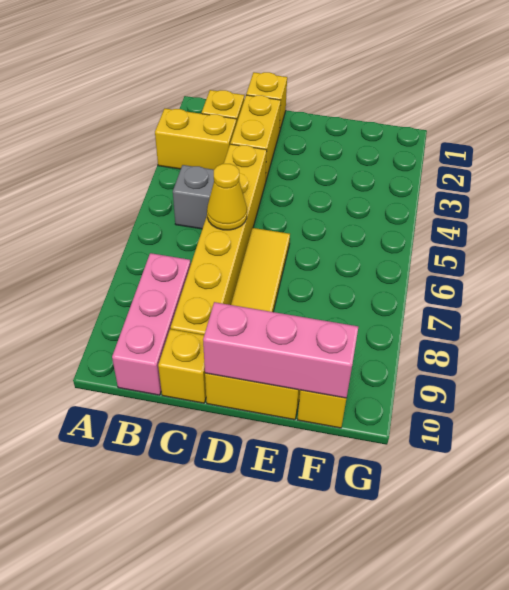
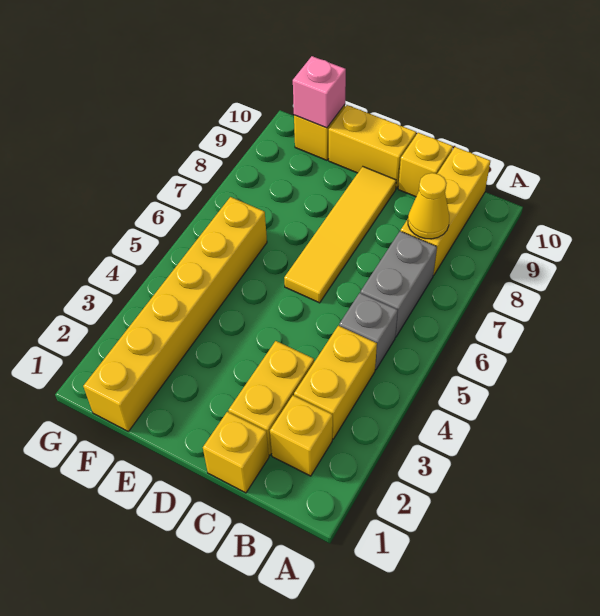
yellow 1x2 brick [155,109,236,170] -> yellow 1x2 brick turned to [294,326,377,439]
none -> grey 1x2 brick [360,231,437,337]
pink 1x3 brick [112,253,191,395] -> yellow 1x3 brick [401,147,490,276]
yellow 1x6 brick [171,144,267,335] -> yellow 1x6 brick moved to [83,197,267,431]
yellow 1x1 cone [207,164,247,230] -> yellow 1x1 cone moved to [408,173,449,239]
pink 1x3 brick [203,302,358,398] -> pink 1x1 brick [293,56,346,128]

